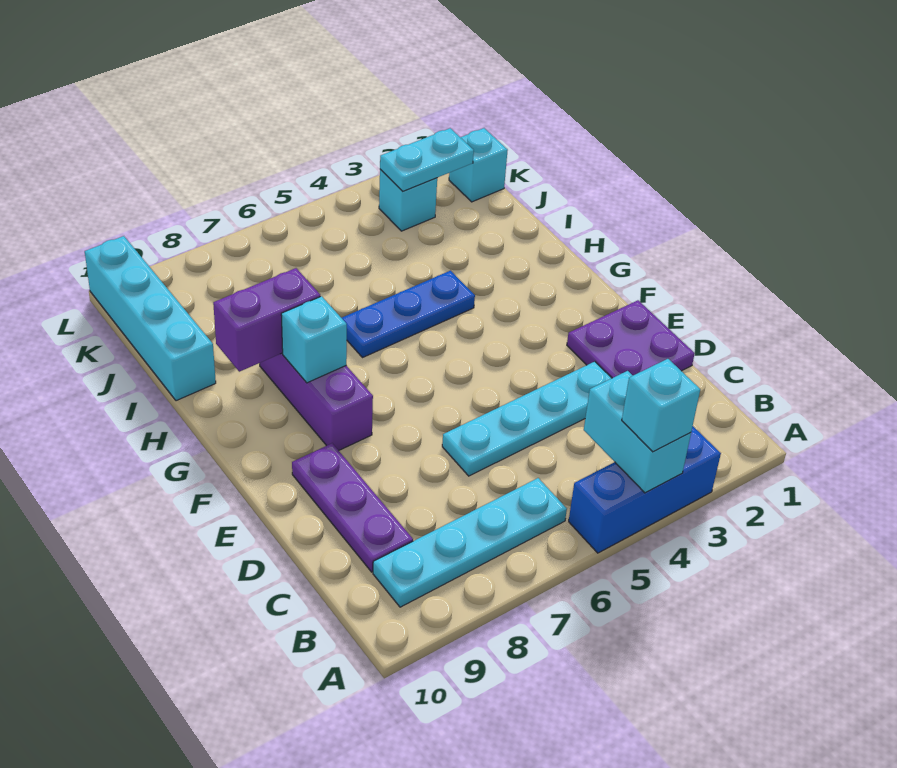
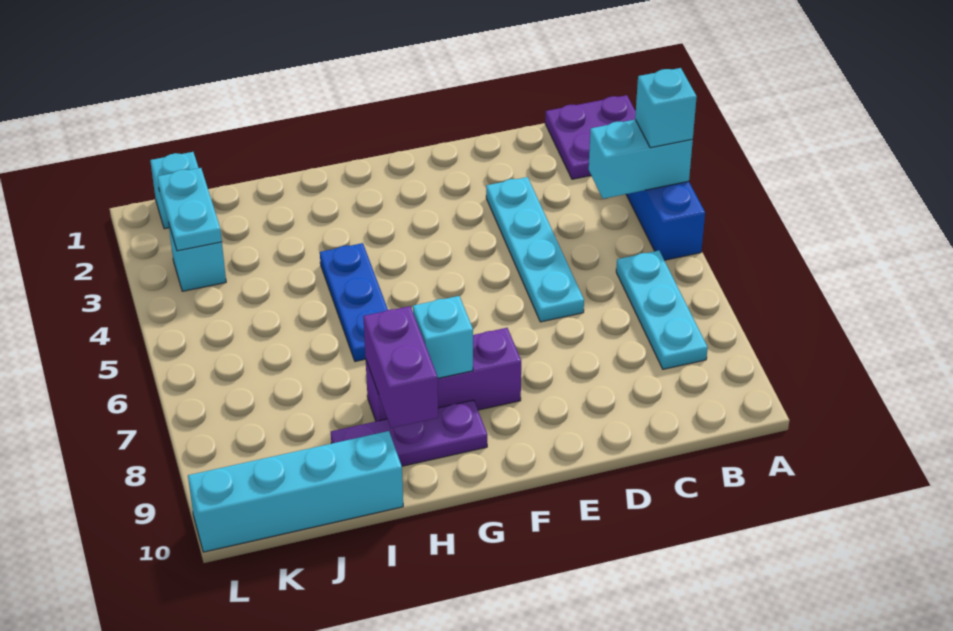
cyan 1x4 plate [373,478,567,607] -> cyan 1x3 plate [616,251,708,369]
purple 1x3 plate [292,443,413,572] -> purple 1x3 plate moved to [331,400,487,466]
purple 2x2 plate [567,300,695,378] -> purple 2x2 plate moved to [545,95,636,179]

